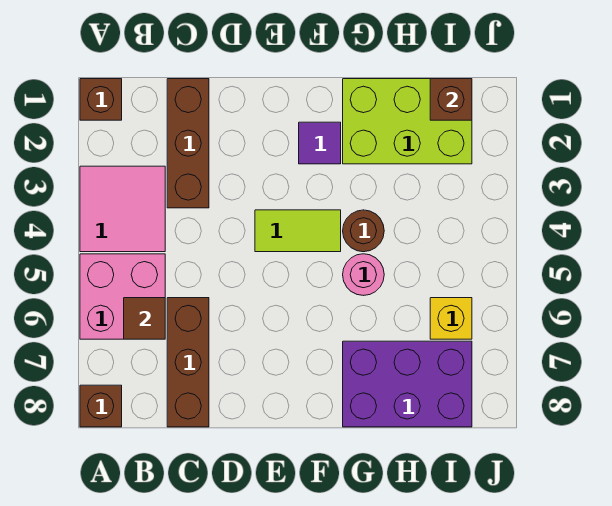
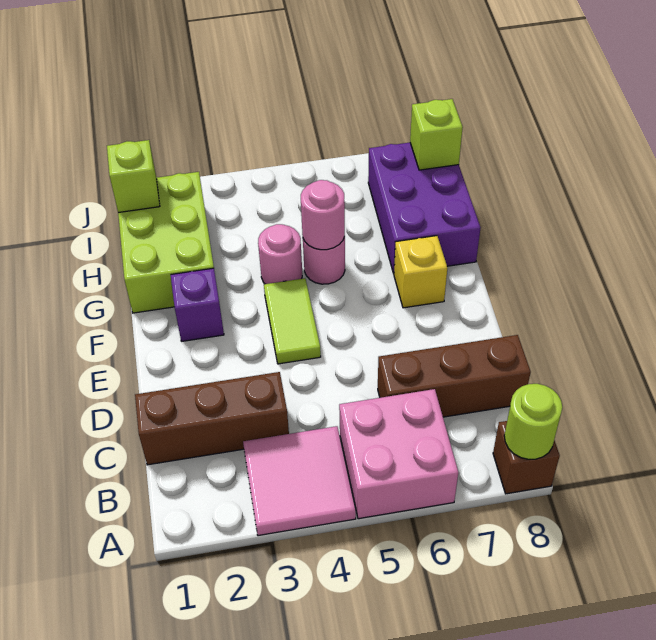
brown 1x1 brick [80,79,122,120] -> none
none -> lime 1x1 round brick [504,384,562,459]
brown 1x1 tile [124,298,165,339] -> none
purple 1x1 tile [299,122,341,164] -> purple 1x1 brick [171,268,224,341]
brown 1x1 round brick [343,210,384,252] -> pink 1x1 round brick [258,224,302,284]
none -> pink 1x1 round brick [301,180,345,250]
brown 1x1 brick [430,79,472,120] -> lime 1x1 brick [107,140,160,213]
yellow 1x1 brick [430,298,472,339] -> yellow 1x1 brick moved to [394,236,447,308]
none -> lime 1x1 brick [410,99,463,170]

